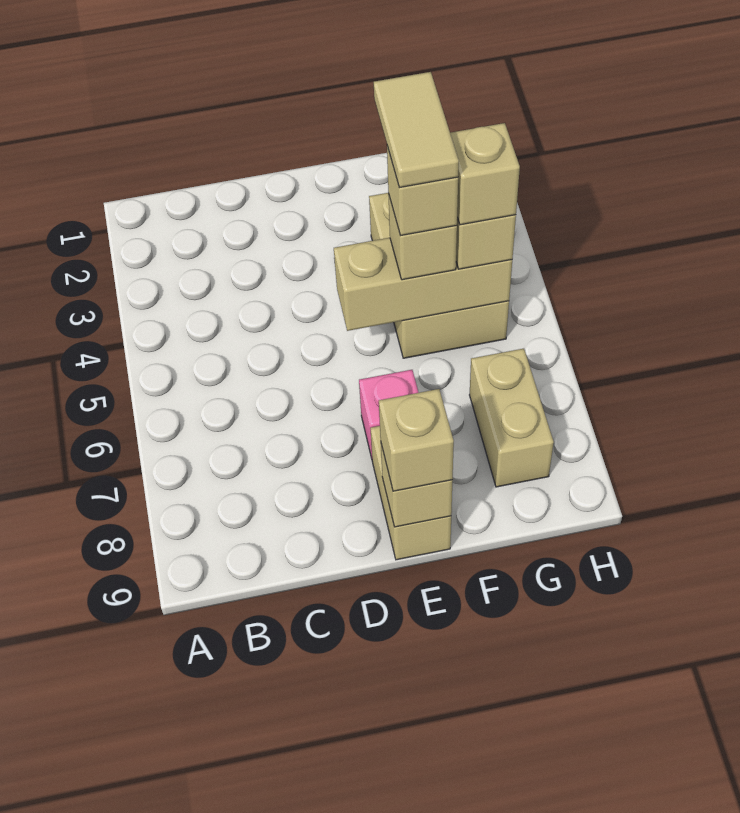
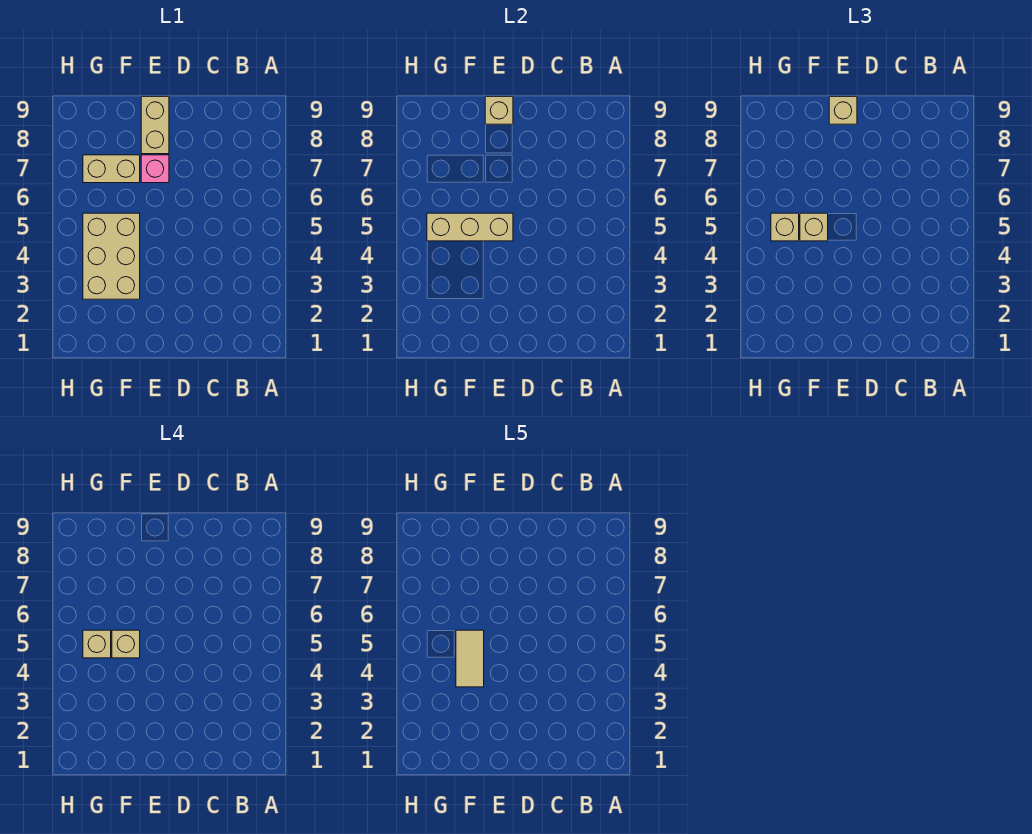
tan 1x2 brick [470,349,554,487] -> tan 1x2 brick turned to [83,155,140,183]

